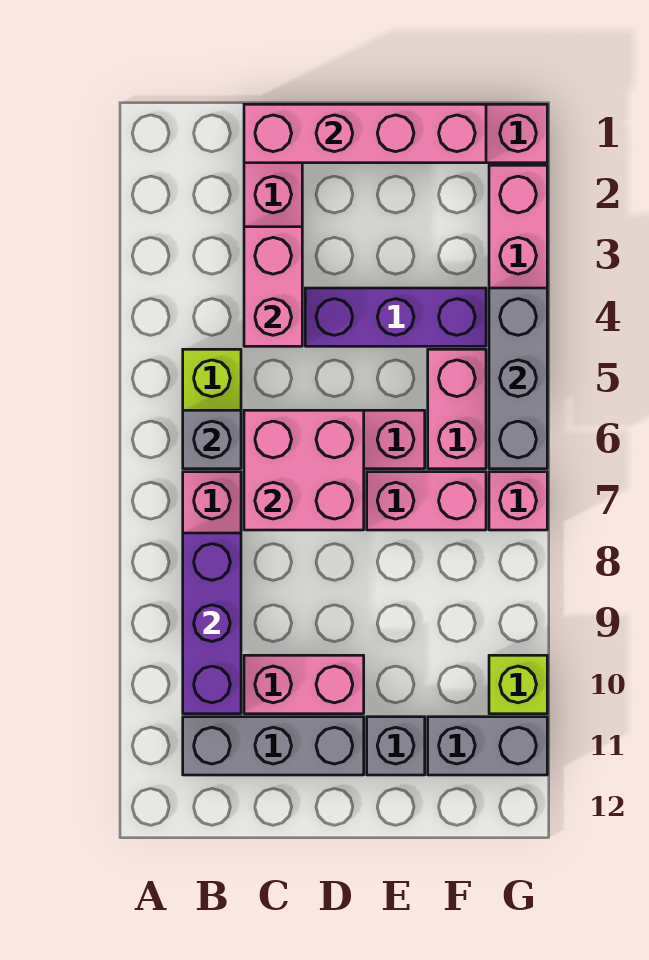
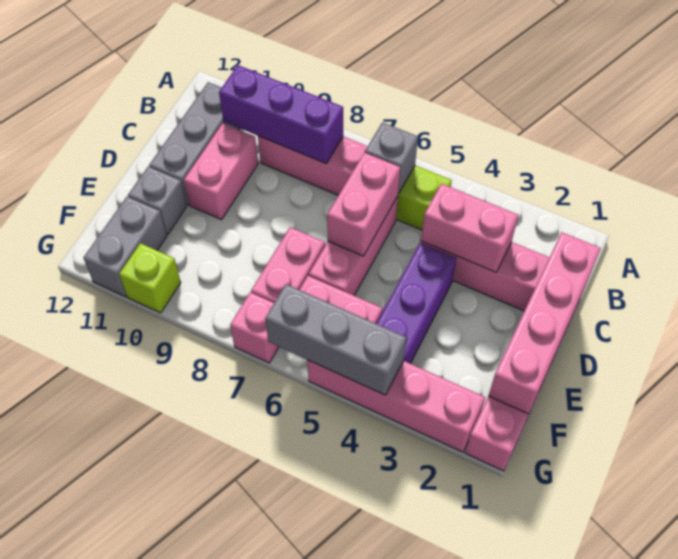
pink 2x2 brick [244,410,364,530] -> pink 1x2 brick [327,152,400,256]

